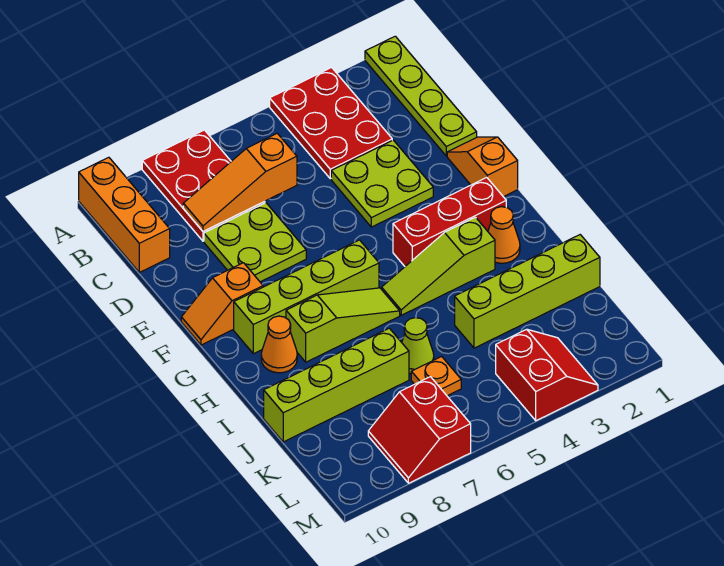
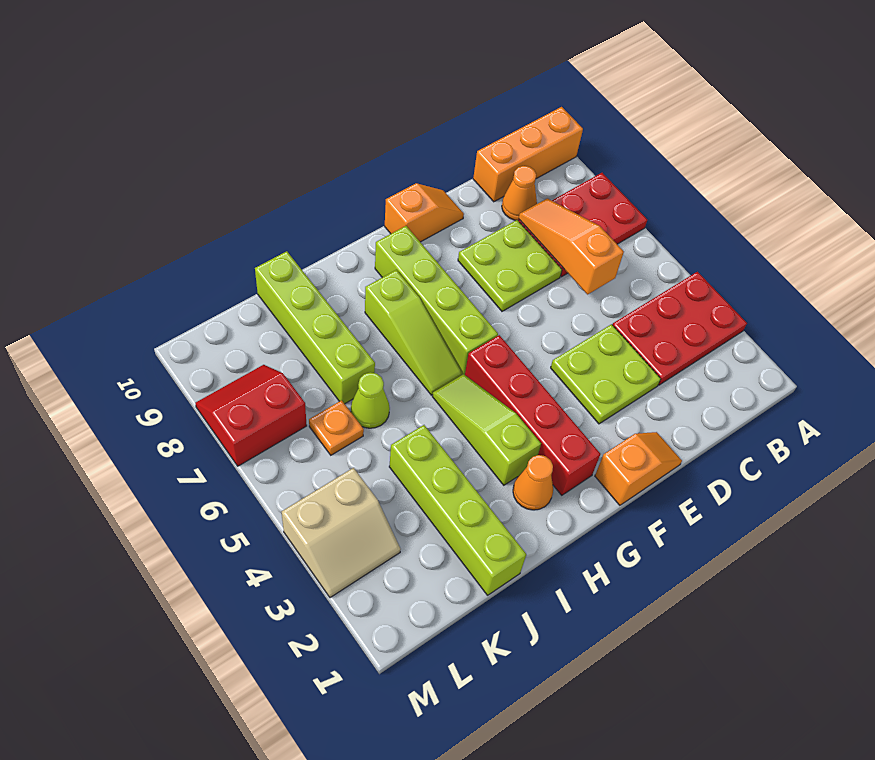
lime 1x4 plate [365,36,477,156] -> none
orange 1x2 slope [181,263,263,345] -> orange 1x2 slope turned to [385,183,464,242]
red 1x3 brick [393,177,506,266] -> red 1x4 brick [465,335,600,495]
orange 1x1 cone [261,316,297,373] -> orange 1x1 cone moved to [502,166,537,220]
red 2x2 slope [496,329,598,421] -> tan 2x2 slope [282,468,401,598]

